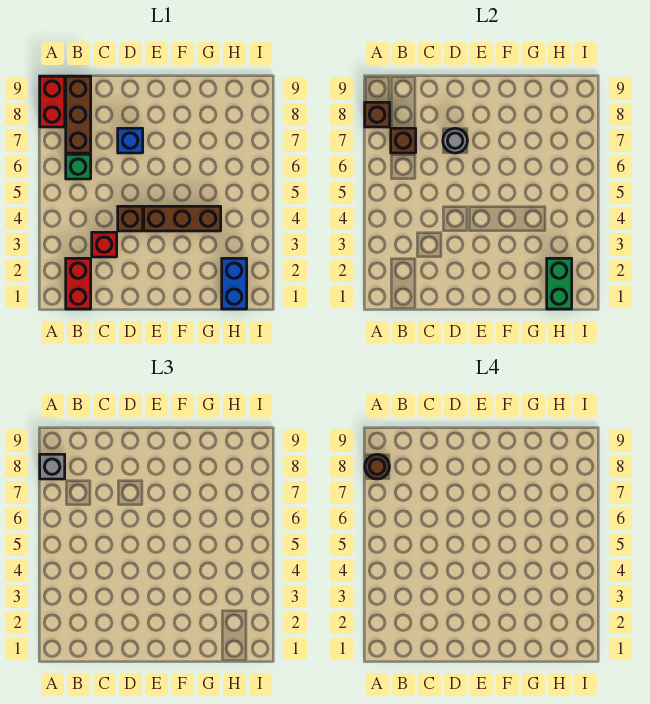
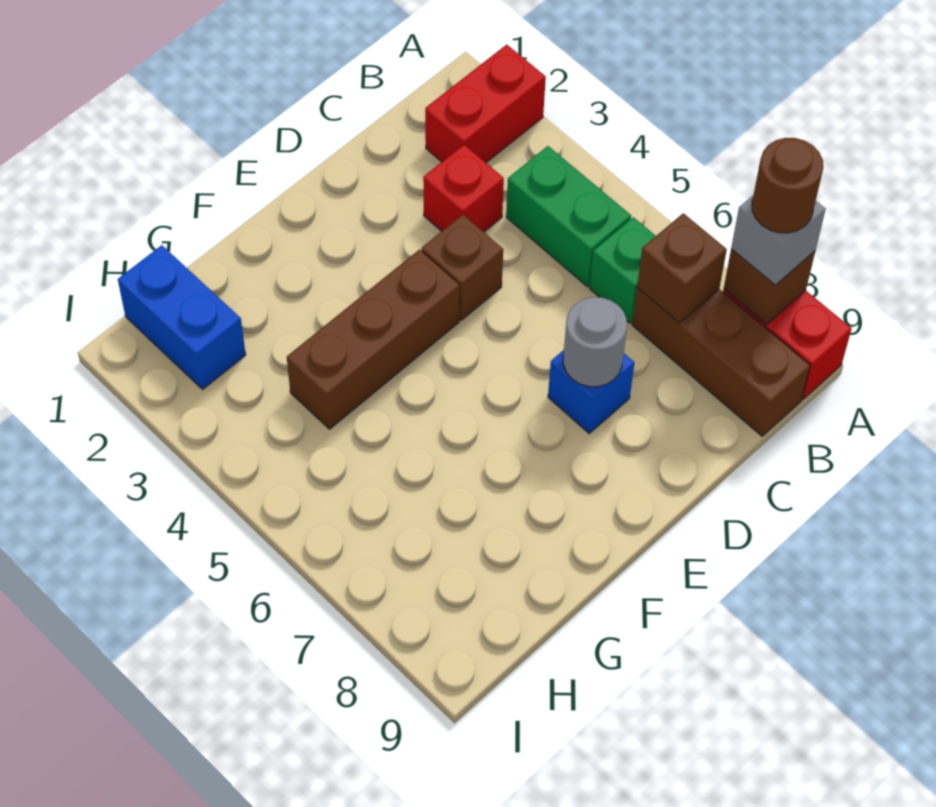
red 1x2 brick [66,258,91,309] -> red 1x2 brick turned to [425,45,546,163]
green 1x2 brick [547,258,572,309] -> green 1x2 brick moved to [506,146,631,287]

